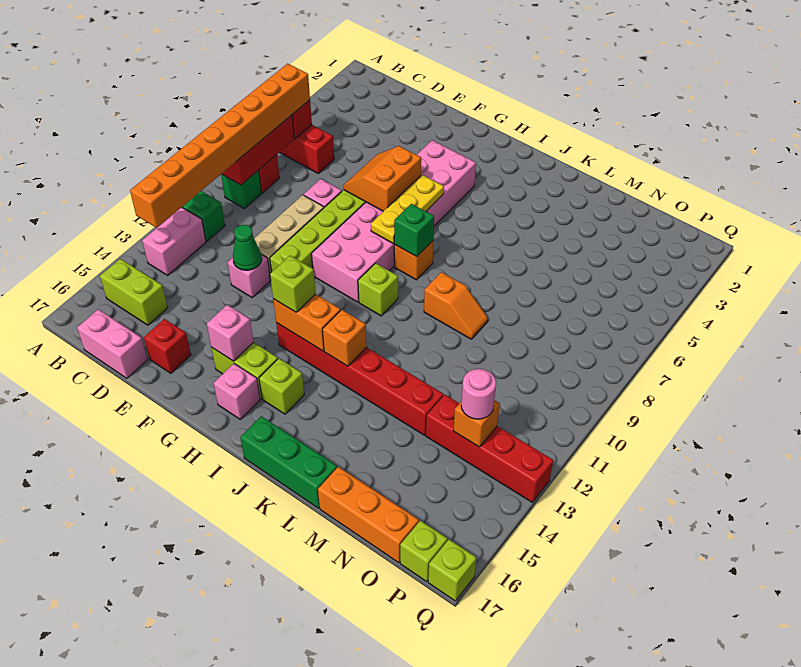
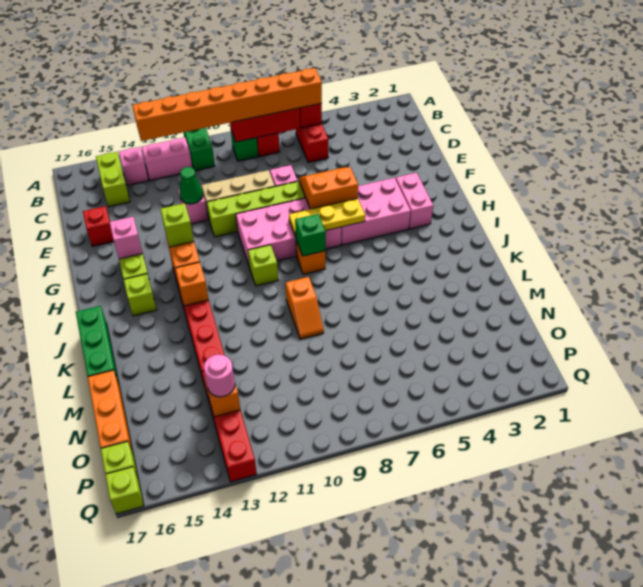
pink 1x2 brick [77,309,148,378] -> pink 1x2 brick moved to [396,173,433,229]
pink 1x1 brick [213,364,260,419] -> pink 1x1 brick moved to [119,147,149,185]

